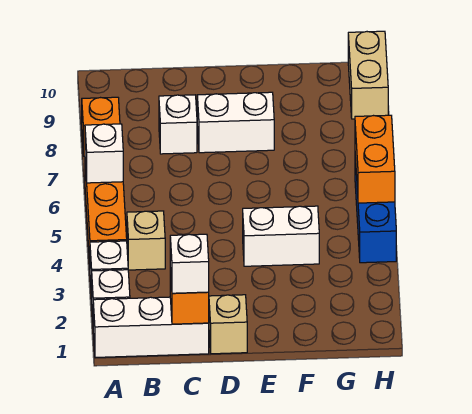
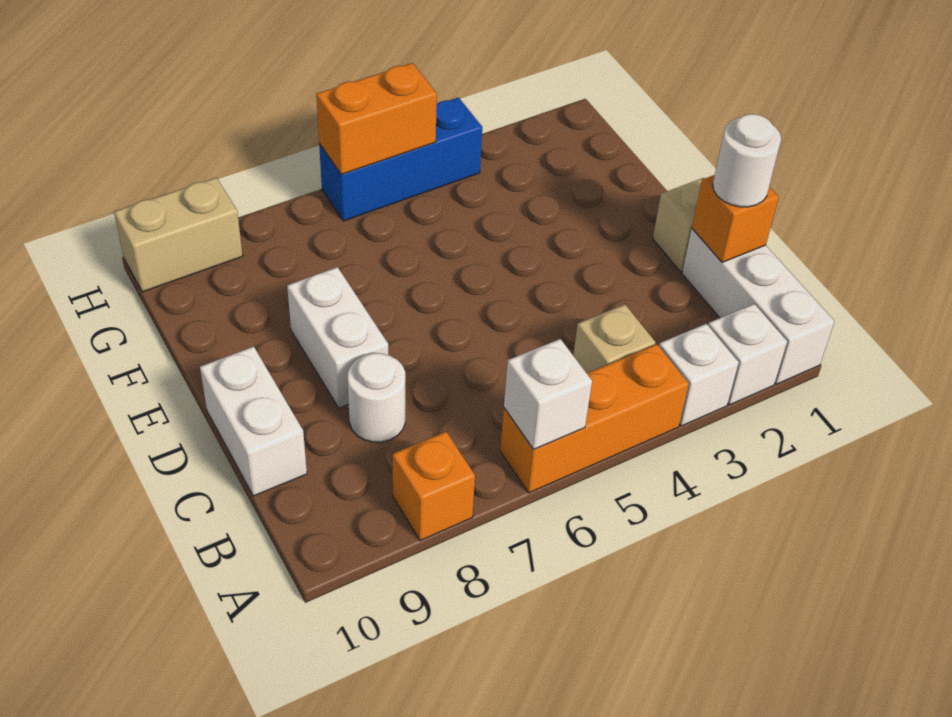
white 1x1 brick [170,234,209,293] -> white 1x1 round brick [713,114,781,207]
white 1x1 brick [159,95,197,154] -> white 1x1 round brick [348,353,405,442]
white 1x2 brick [243,206,319,266] -> white 1x2 brick moved to [200,346,307,496]

